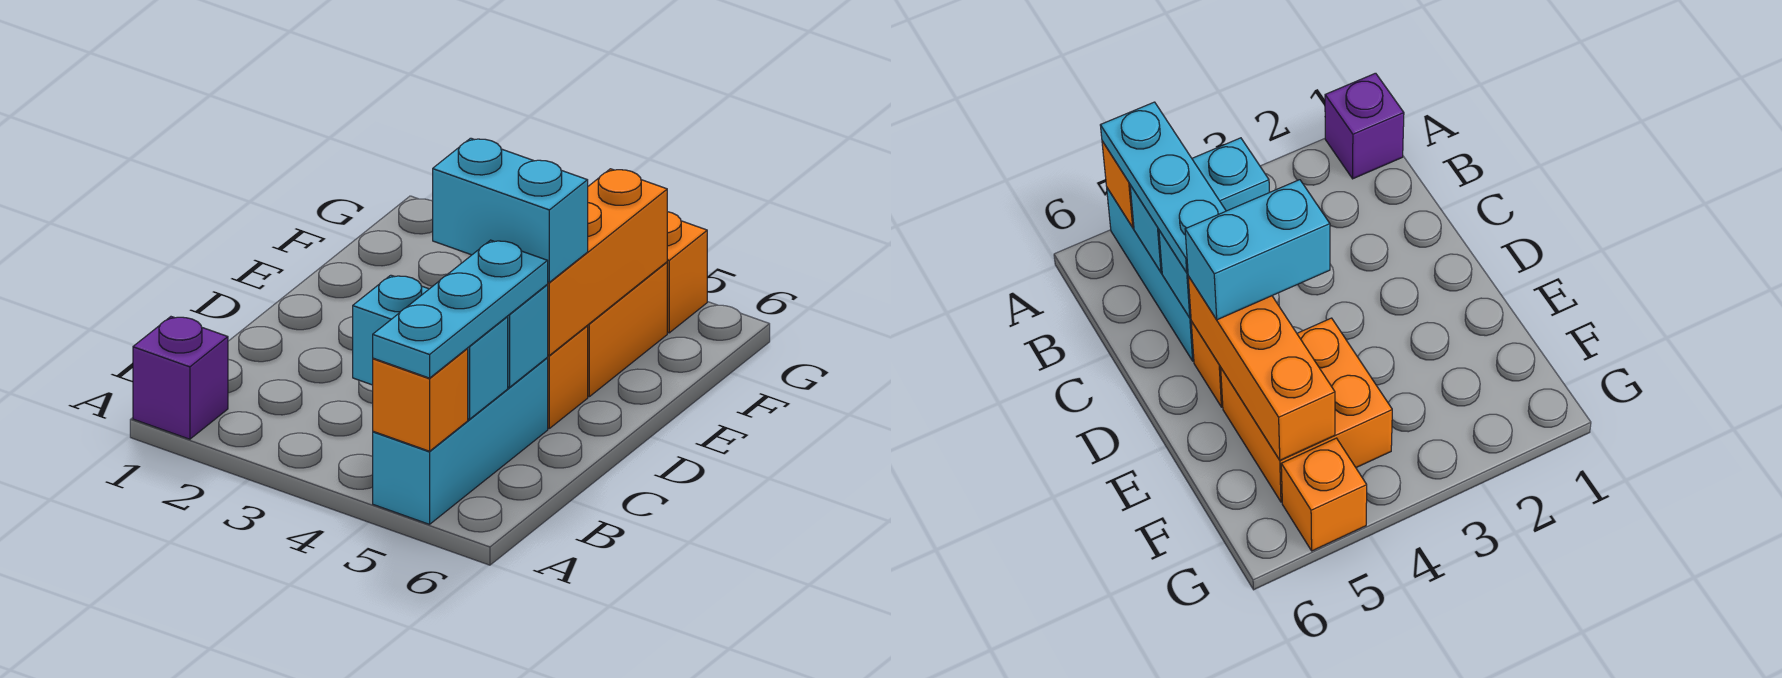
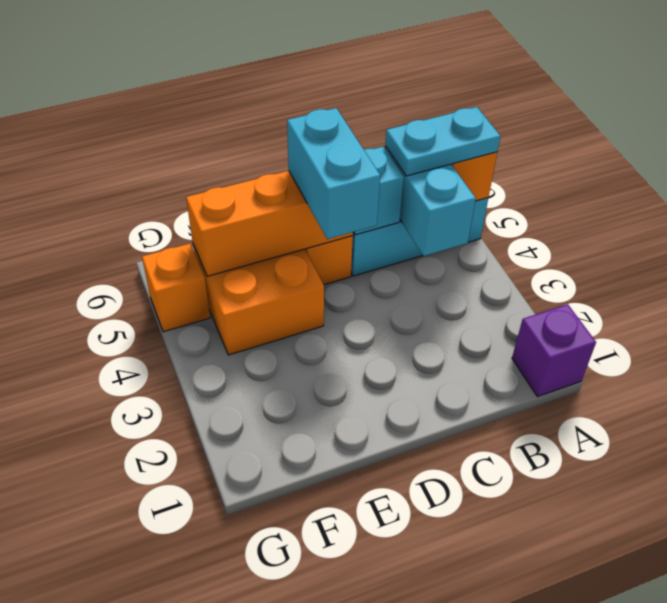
cyan 1x3 plate [373,240,548,378] -> cyan 1x2 plate [385,107,501,176]

